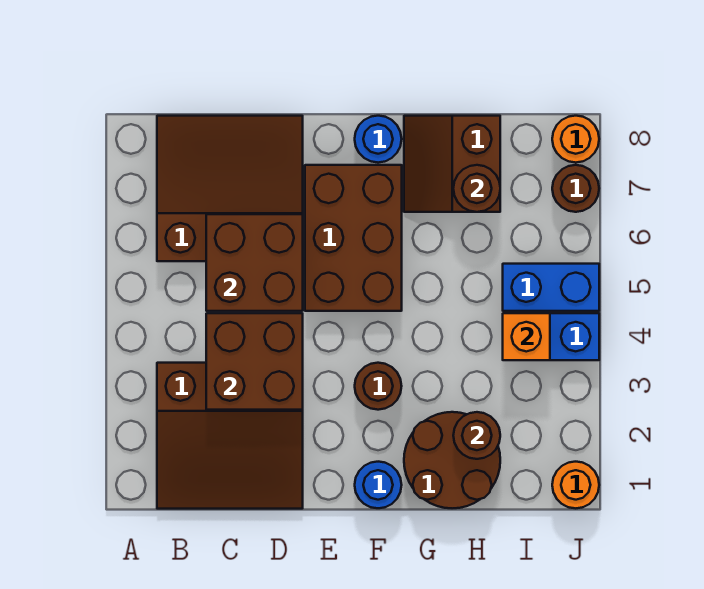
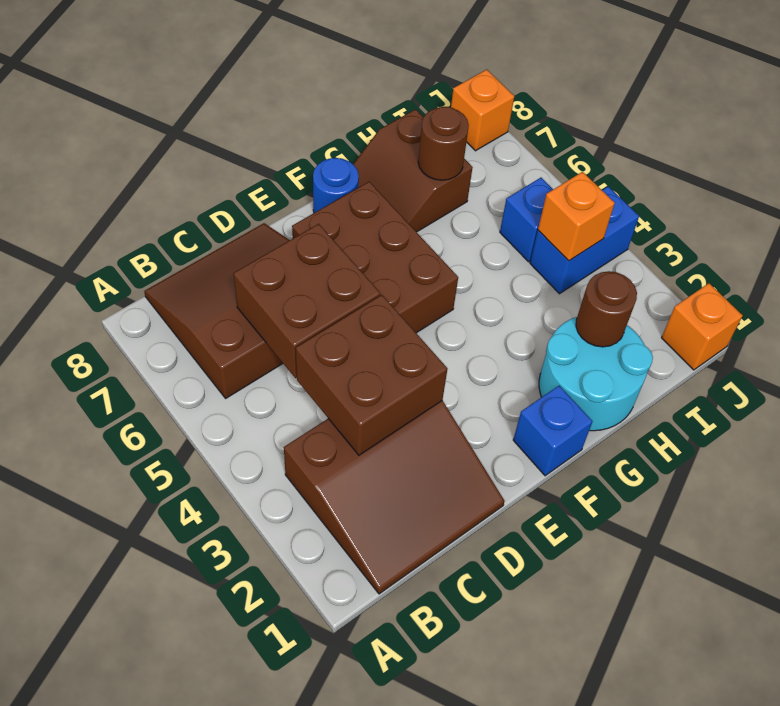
blue 1x1 round brick [355,462,402,508] -> blue 1x1 brick [513,386,592,476]
brown 1x1 round brick [355,363,402,410] -> none
brown 2x2 round brick [404,412,500,508] -> cyan 2x2 round brick [539,317,653,431]
blue 1x2 brick [503,264,599,311] -> blue 1x1 brick [500,178,553,262]
orange 1x1 round brick [552,462,599,508] -> orange 1x1 brick [662,283,743,370]
brown 1x1 round brick [552,165,599,212] -> none
orange 1x1 round brick [552,116,599,163] -> orange 1x1 brick [451,70,514,151]

